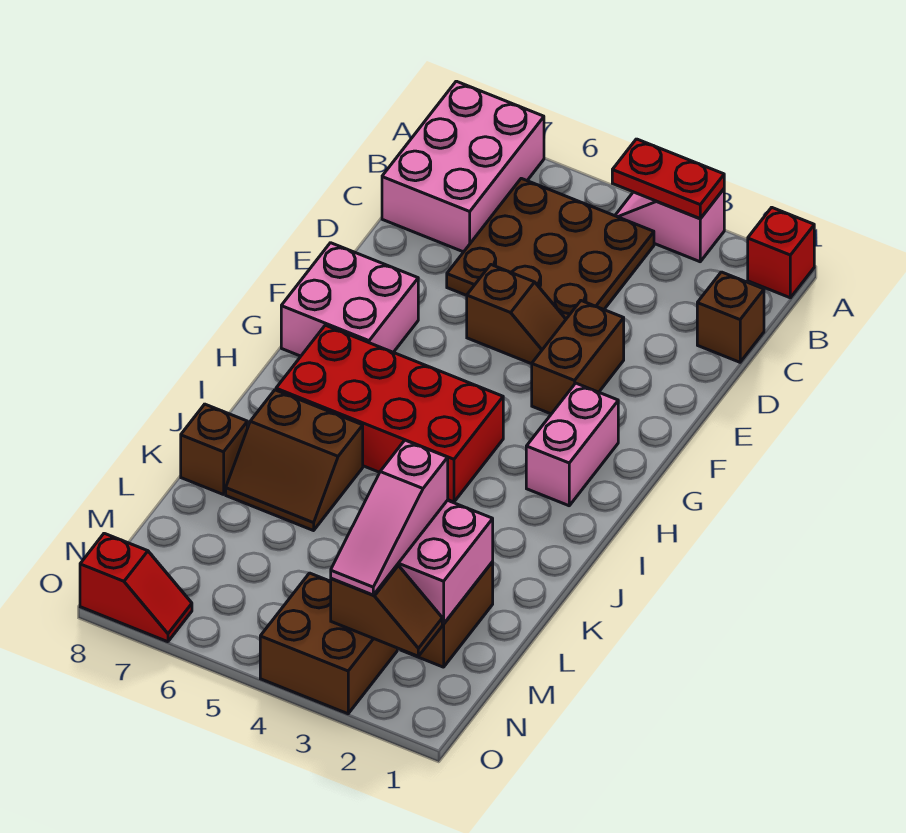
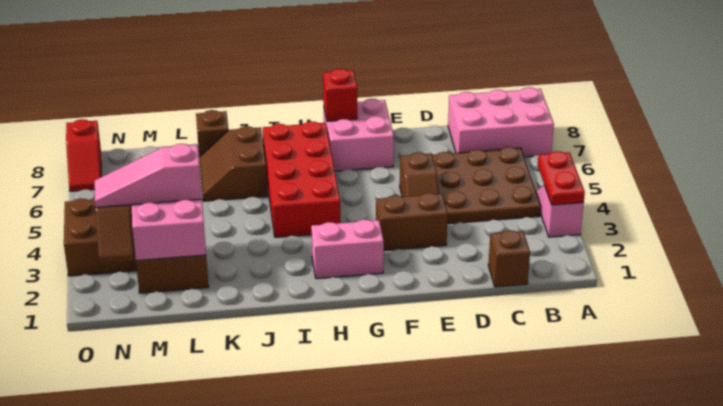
red 1x1 brick [748,207,814,298] -> red 1x1 brick moved to [323,69,357,121]

